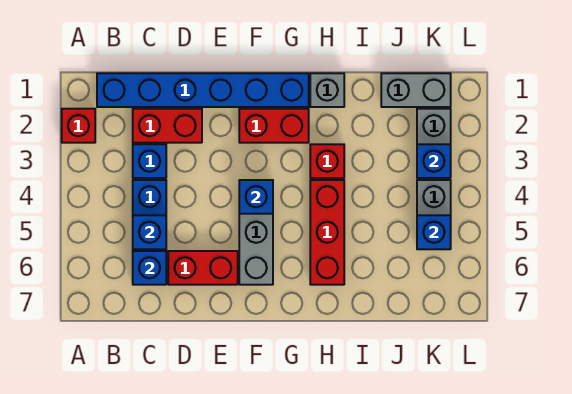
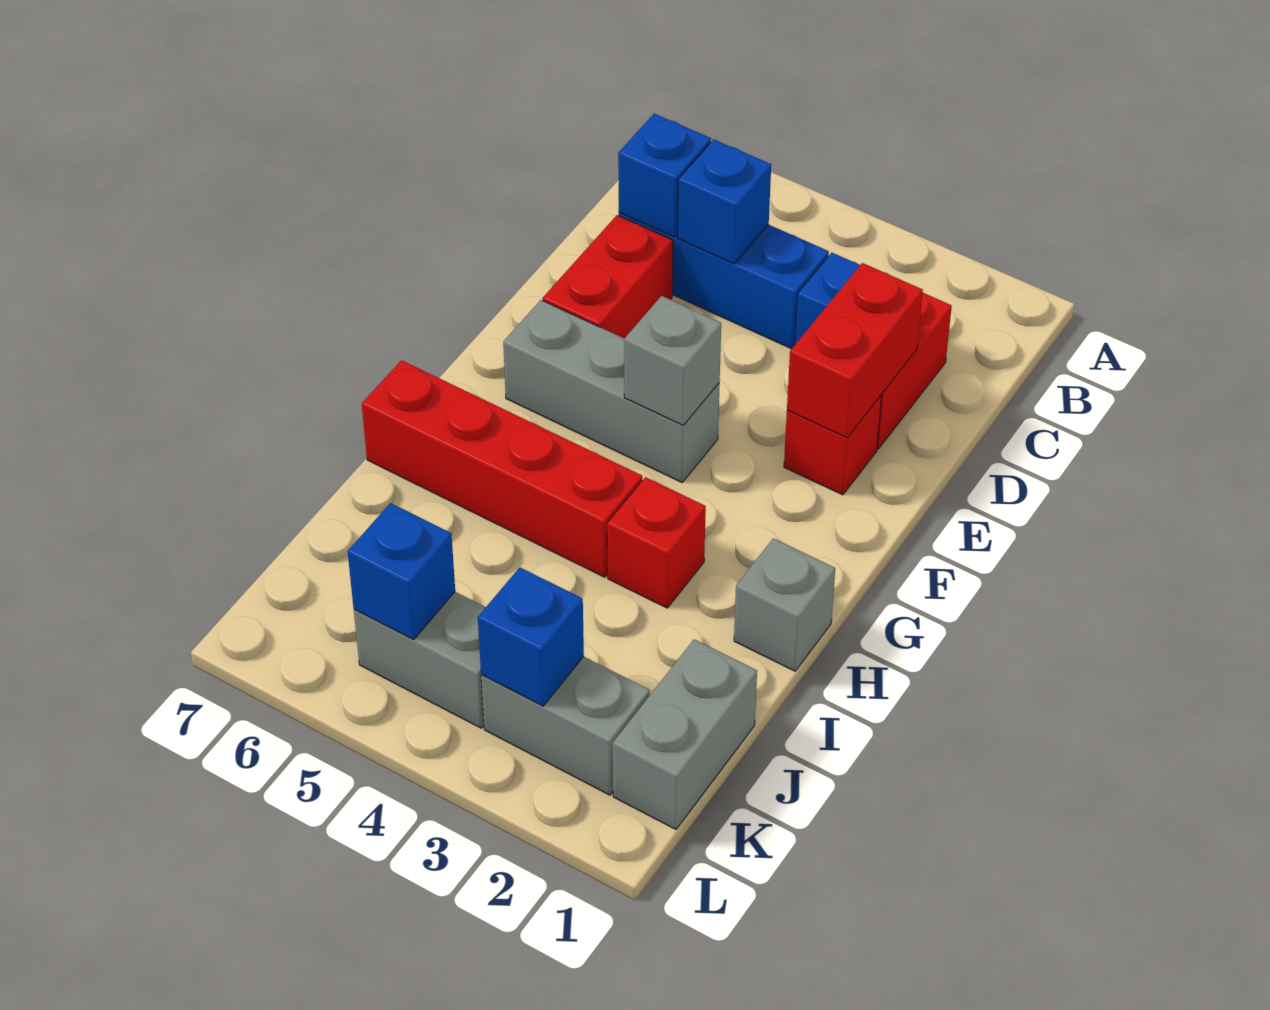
red 1x1 brick [62,109,95,143] -> red 1x1 brick moved to [784,395,882,495]
blue 1x6 brick [97,73,309,107] -> none
red 1x2 brick [239,109,309,143] -> red 1x2 brick moved to [787,263,923,438]
blue 1x1 brick [239,180,273,214] -> grey 1x1 brick [624,296,721,425]
red 1x3 brick [310,180,344,285] -> red 1x4 brick [362,360,642,577]

